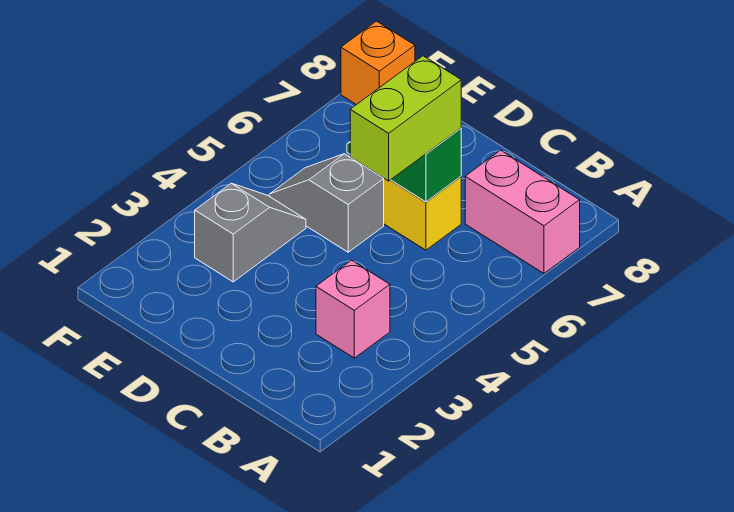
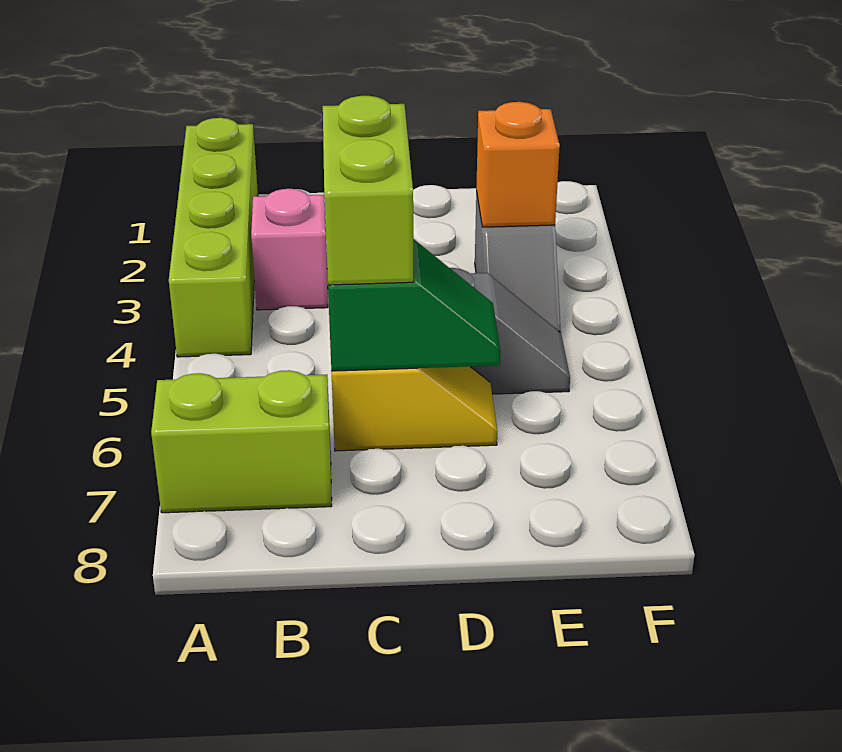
none -> lime 1x4 brick [169,118,258,357]
pink 1x2 brick [465,150,580,273] -> lime 1x2 brick [151,370,332,513]
orange 1x1 brick [341,21,415,105] -> orange 1x1 brick moved to [476,102,560,227]

